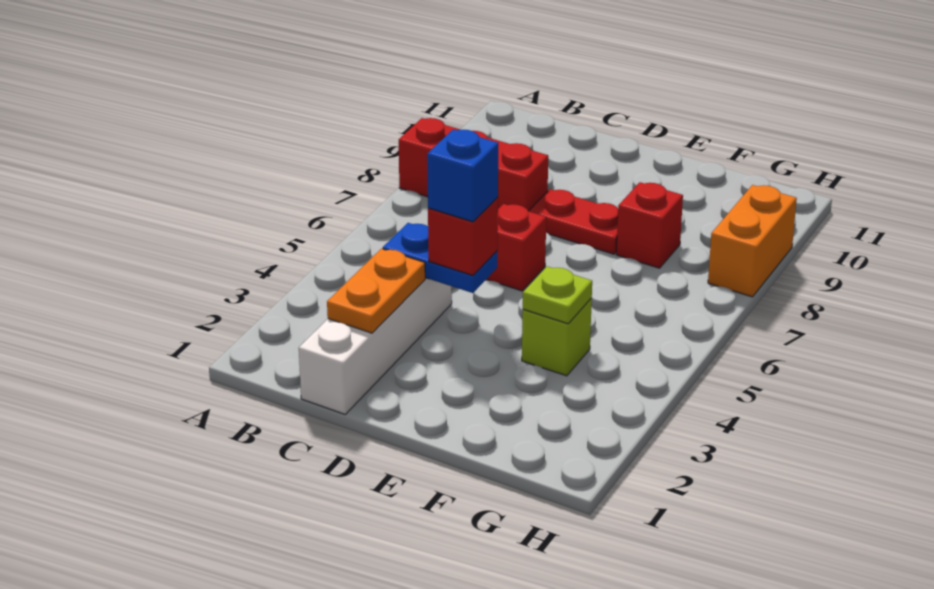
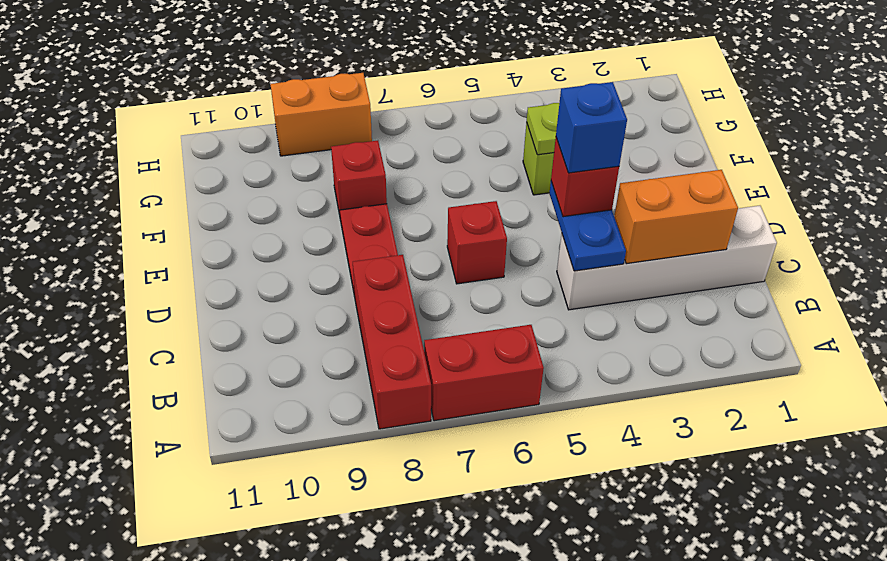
none -> red 1x2 brick [424,325,544,421]
orange 1x2 plate [327,249,425,333] -> orange 1x2 brick [614,170,738,264]

